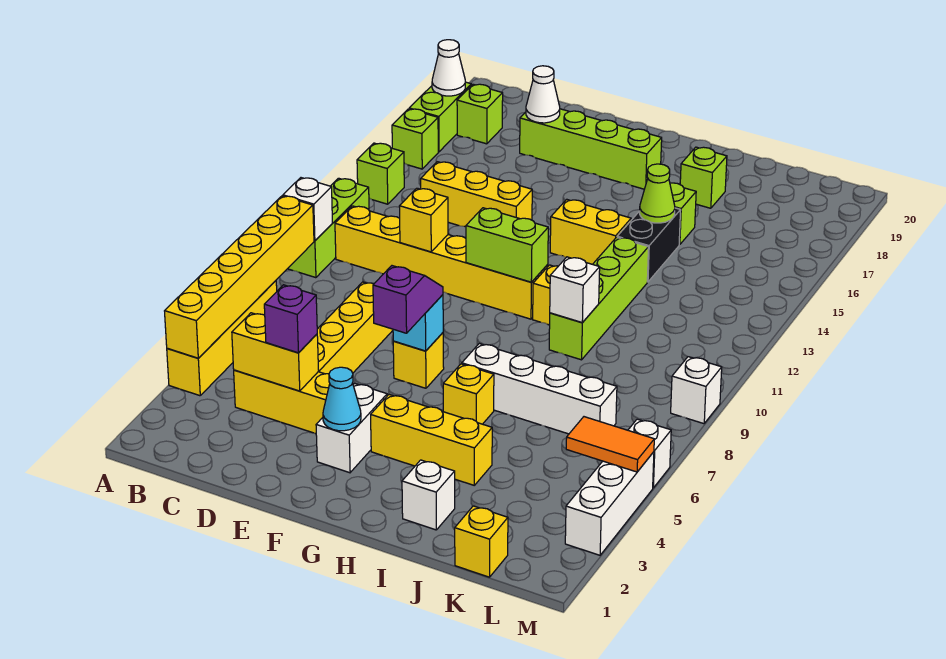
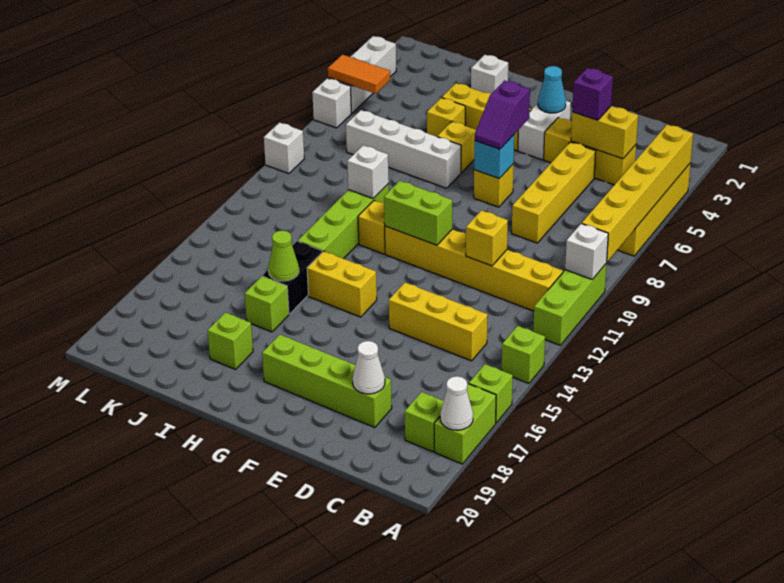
yellow 1x1 brick [455,506,508,577] -> yellow 1x1 brick moved to [427,98,465,137]

